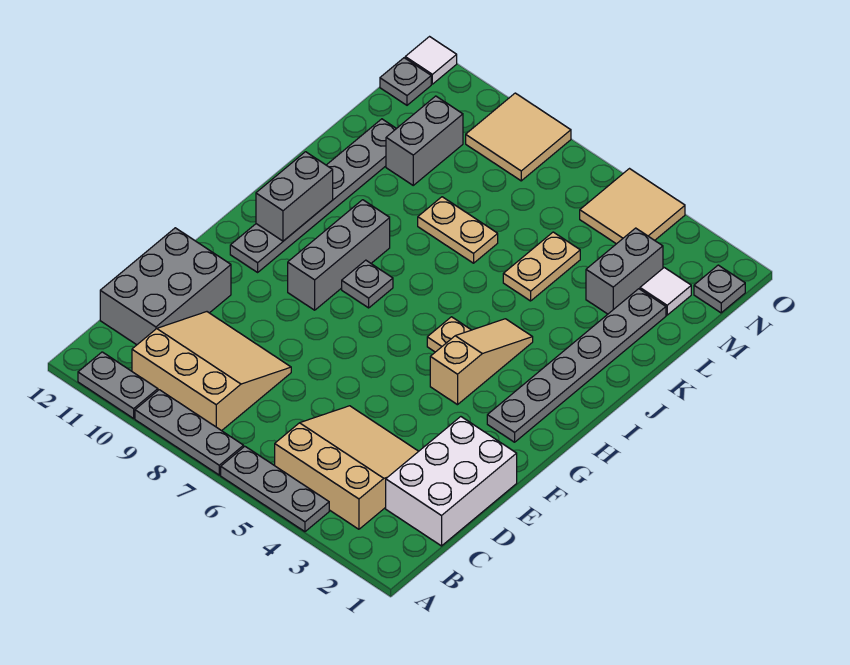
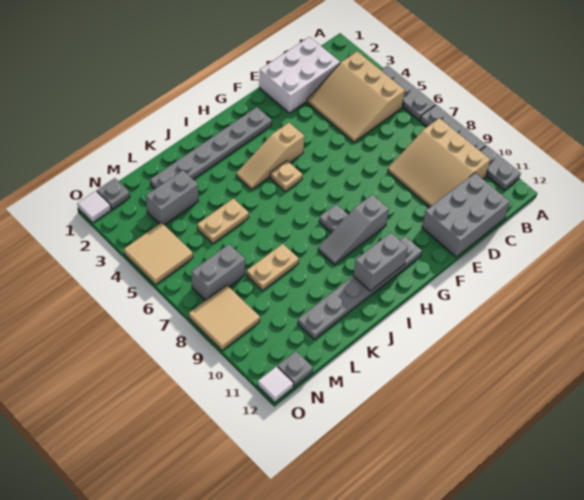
grey 1x3 brick [288,200,390,310] -> grey 1x3 slope [318,195,389,265]
tan 1x2 plate [418,197,498,263] -> tan 1x2 plate turned to [247,244,299,291]
grey 1x2 brick [386,96,463,185] -> grey 1x2 brick moved to [192,244,245,301]
white 1x1 tile [640,268,691,315] -> white 1x1 tile moved to [77,191,111,222]

